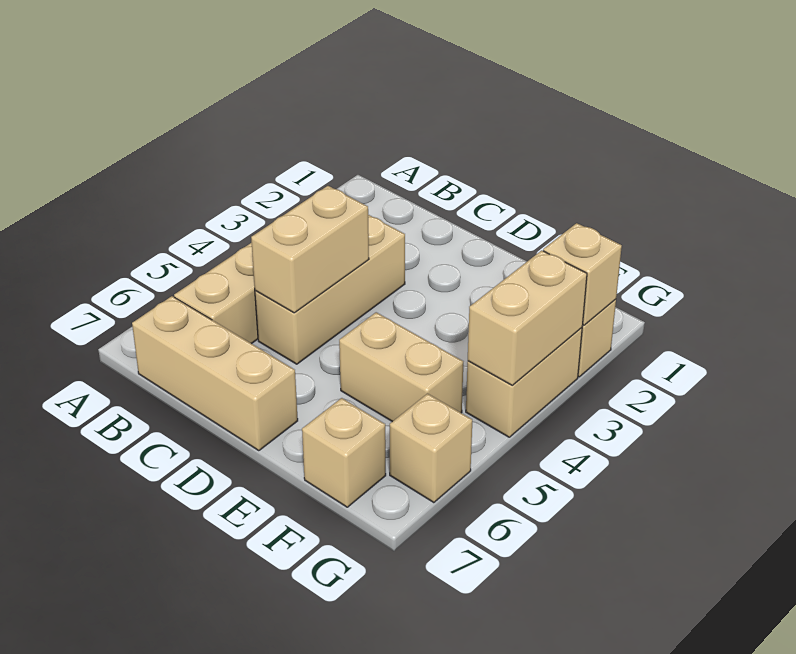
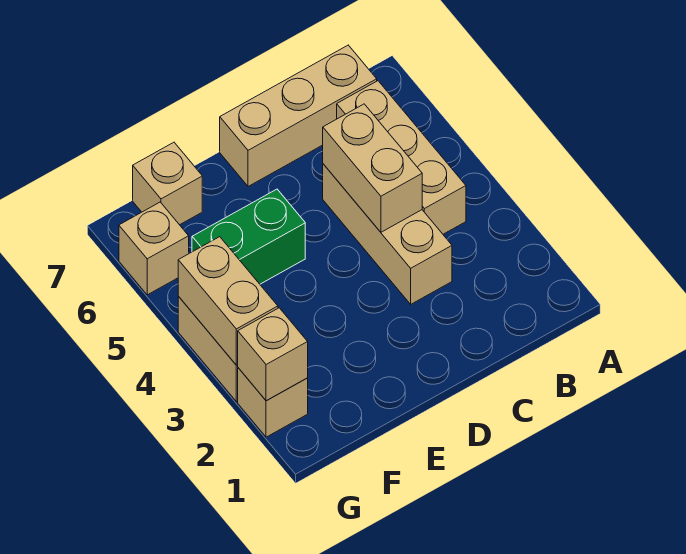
tan 1x2 brick [339,312,463,422] -> green 1x2 brick [192,189,305,284]

